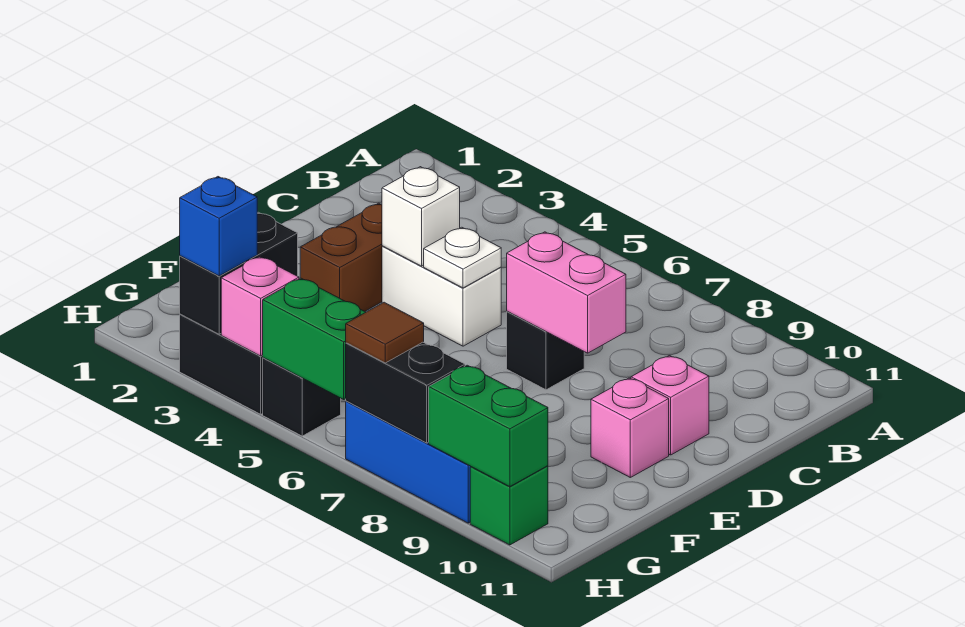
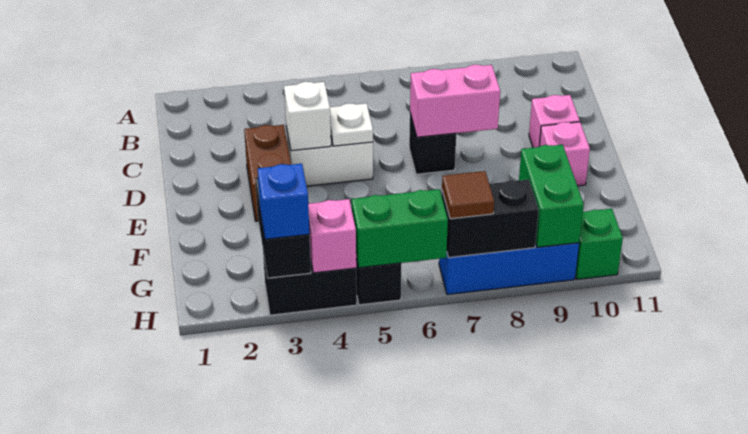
green 1x2 brick [429,365,548,487] -> green 1x2 brick turned to [519,145,584,247]

